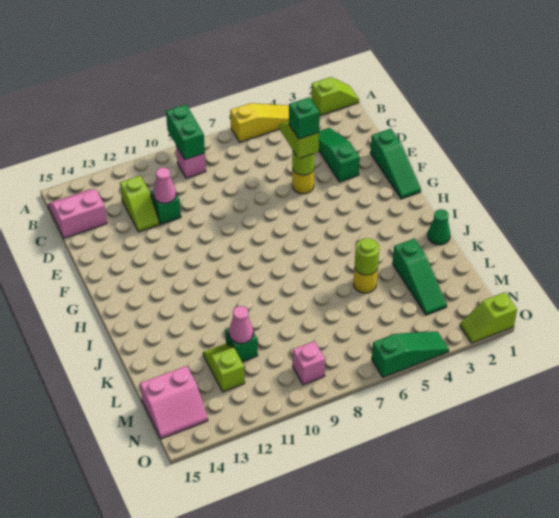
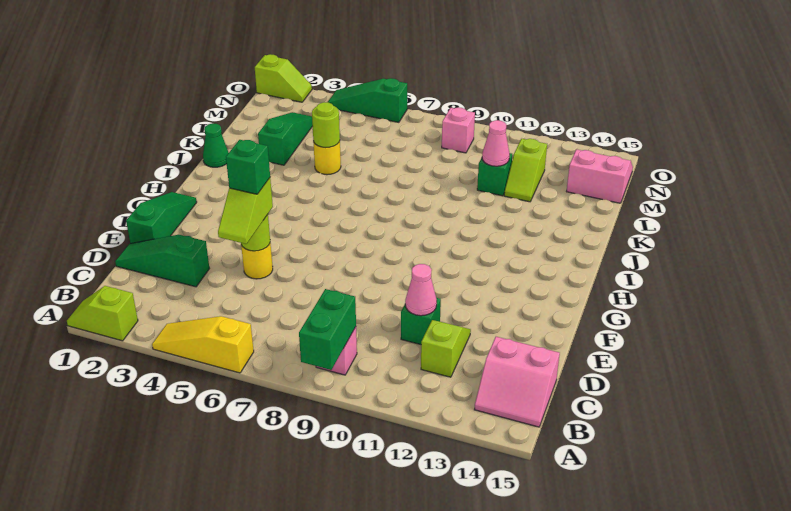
green 1x3 slope [319,128,360,182] -> green 1x3 slope turned to [115,235,209,287]

